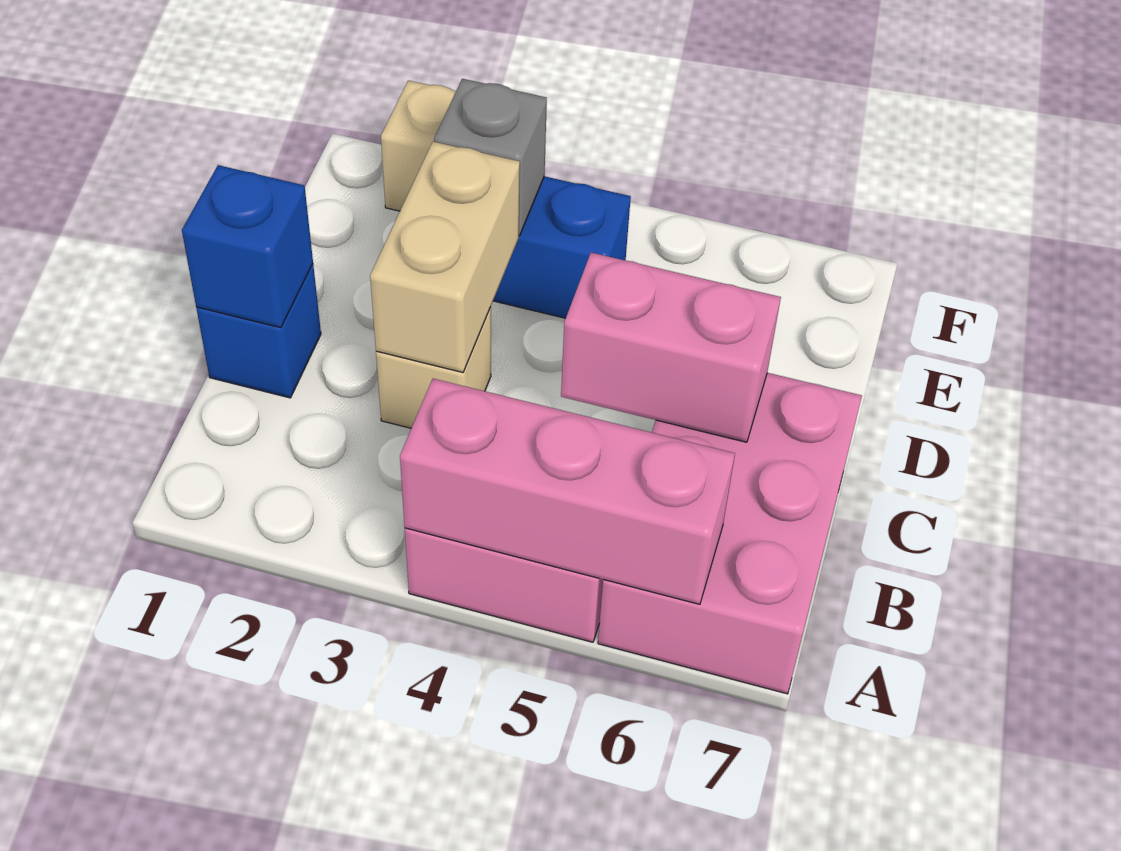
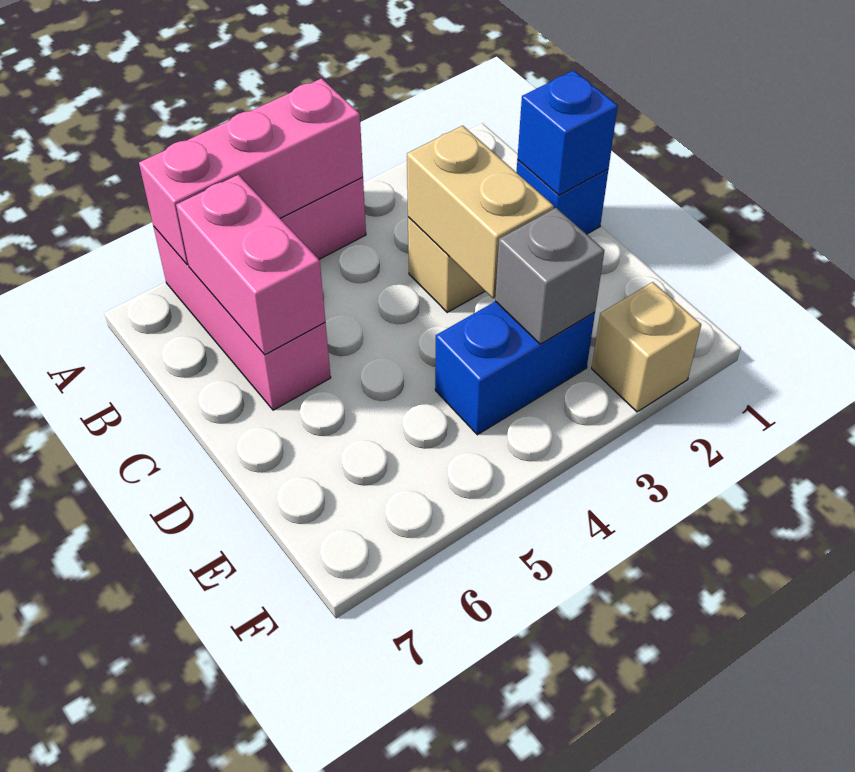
pink 2x3 brick [598,373,862,694] -> pink 1x3 brick [154,227,331,410]
pink 1x2 brick [561,253,781,442] -> pink 1x2 brick turned to [176,175,325,355]

